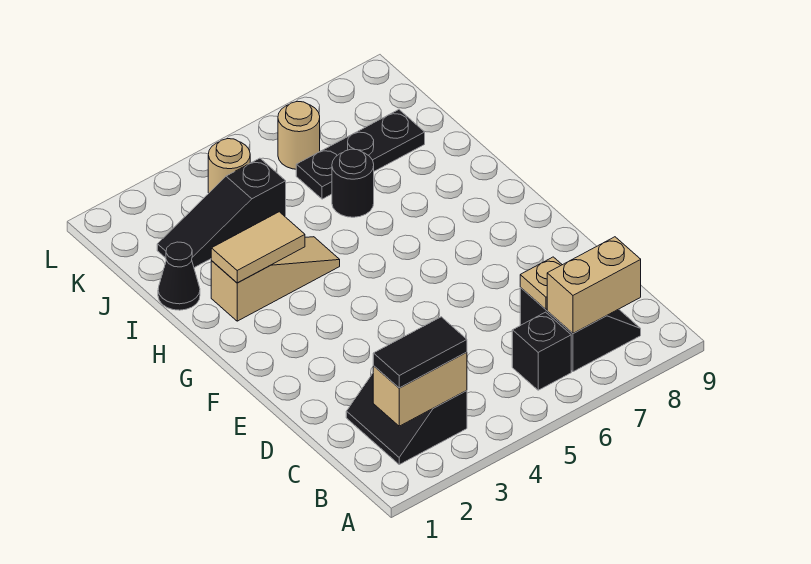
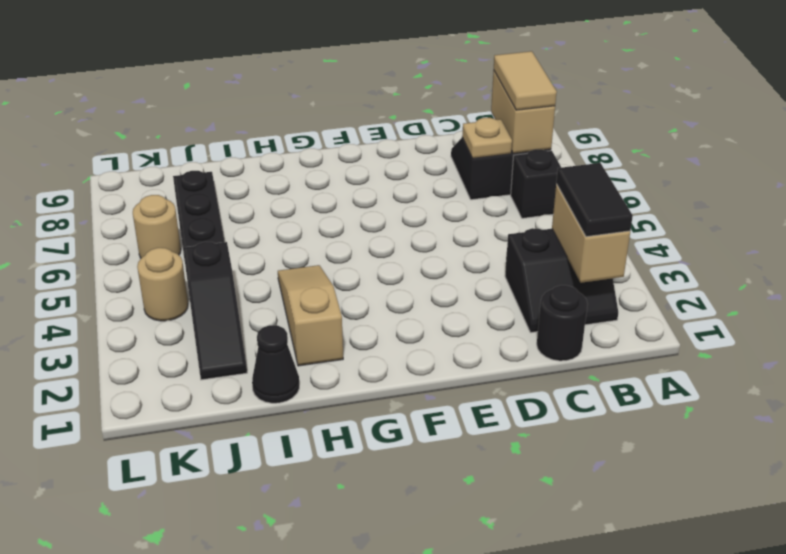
tan 1x2 tile [211,212,305,283] -> tan 1x2 tile moved to [494,51,557,110]
black 1x1 round brick [332,149,374,217] -> black 1x1 round brick moved to [537,285,587,361]

